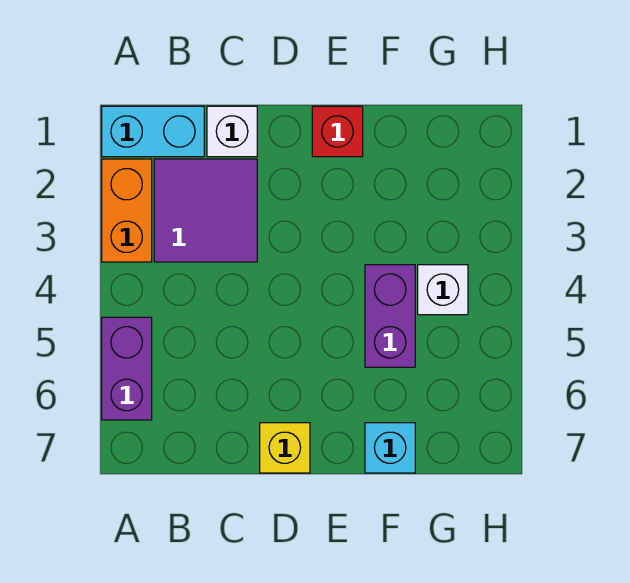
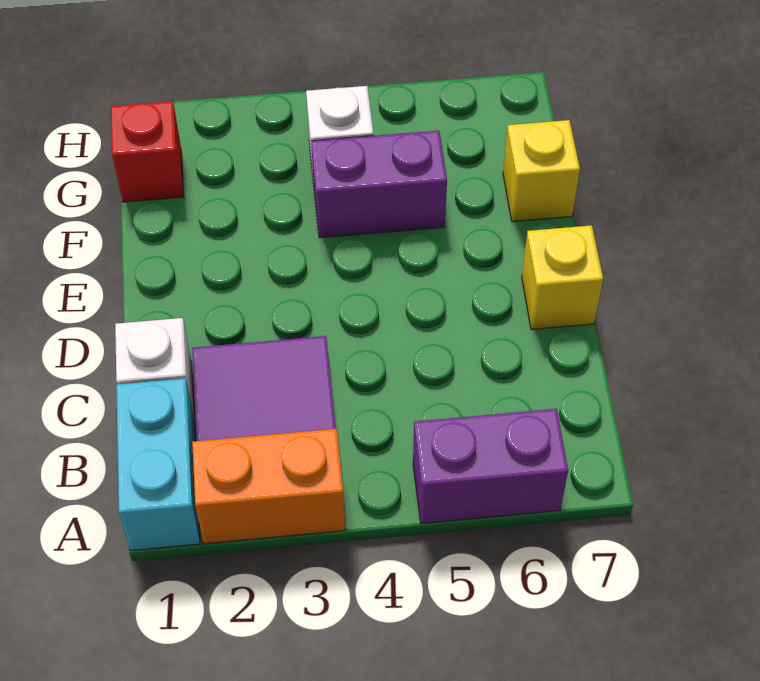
red 1x1 brick [312,106,363,157] -> red 1x1 brick moved to [111,101,184,202]
cyan 1x1 brick [365,423,415,473] -> yellow 1x1 brick [503,120,580,222]

